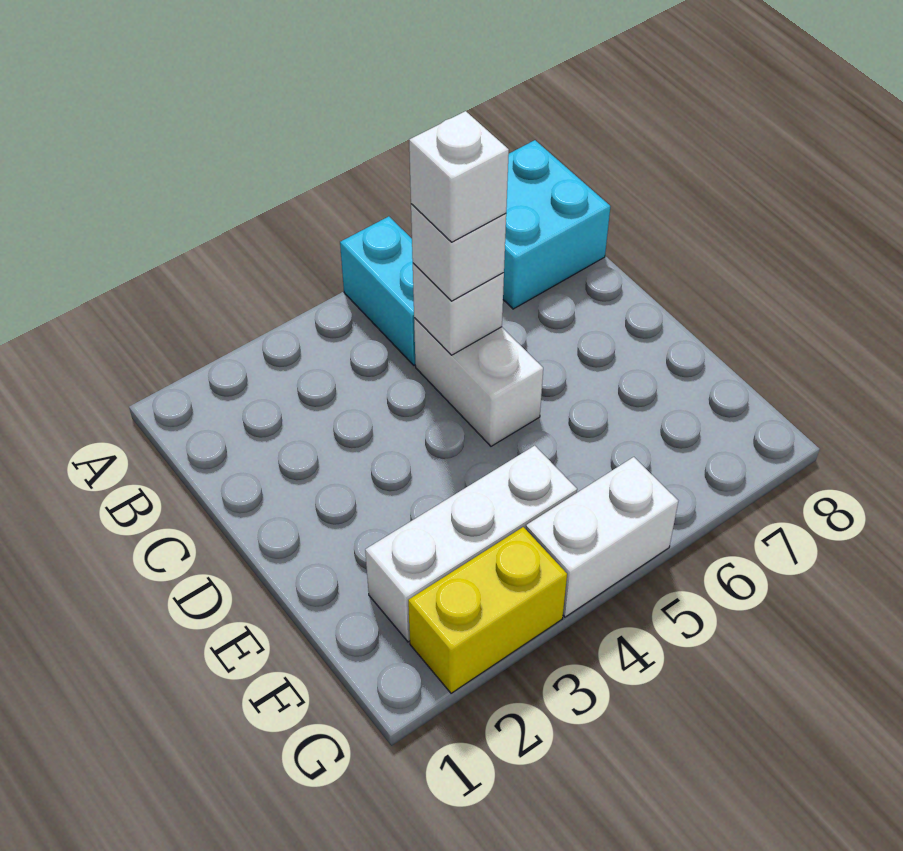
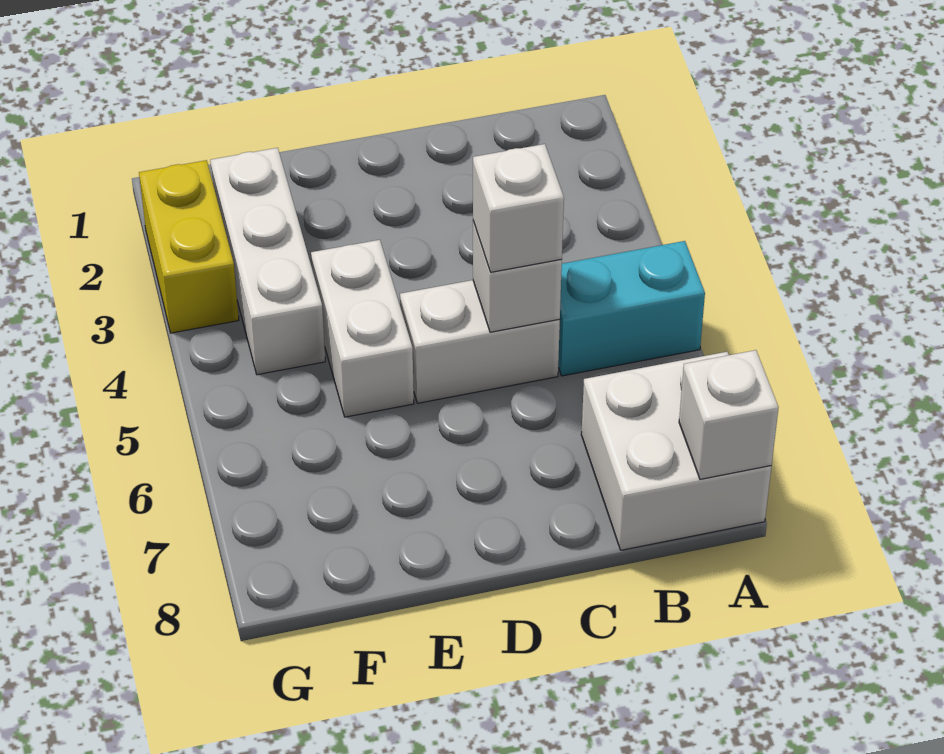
cyan 2x2 brick [503,140,610,309] -> white 2x2 brick [581,352,771,550]
white 1x1 brick [409,111,509,242] -> white 1x1 brick moved to [679,350,779,479]
white 1x2 brick [526,457,678,617] -> white 1x2 brick moved to [311,240,414,417]

